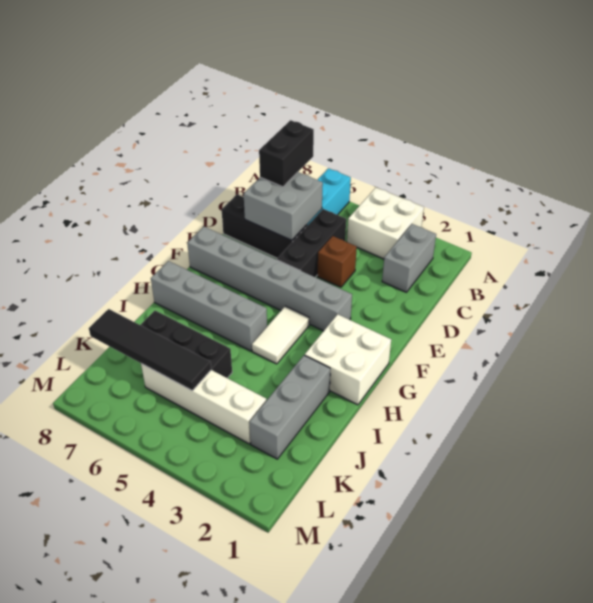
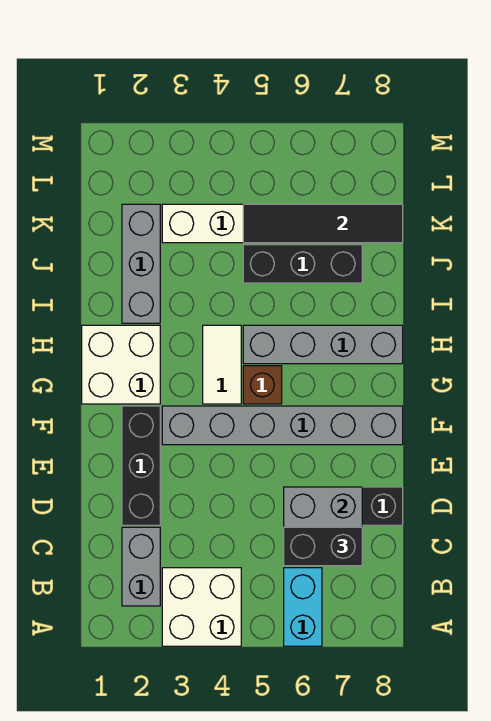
black 1x2 brick [259,120,314,187] -> black 1x2 brick turned to [284,527,362,566]
black 1x3 brick [277,209,346,277] -> black 1x3 brick moved to [122,406,160,525]
brown 1x1 brick [317,236,357,287] -> brown 1x1 brick moved to [243,366,282,404]

